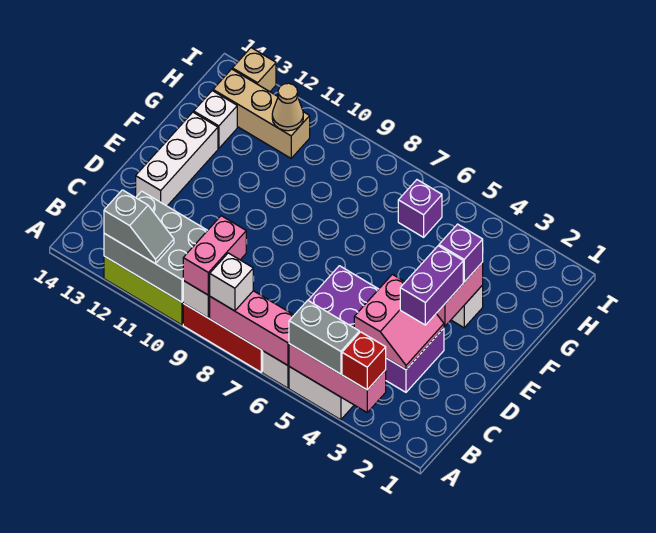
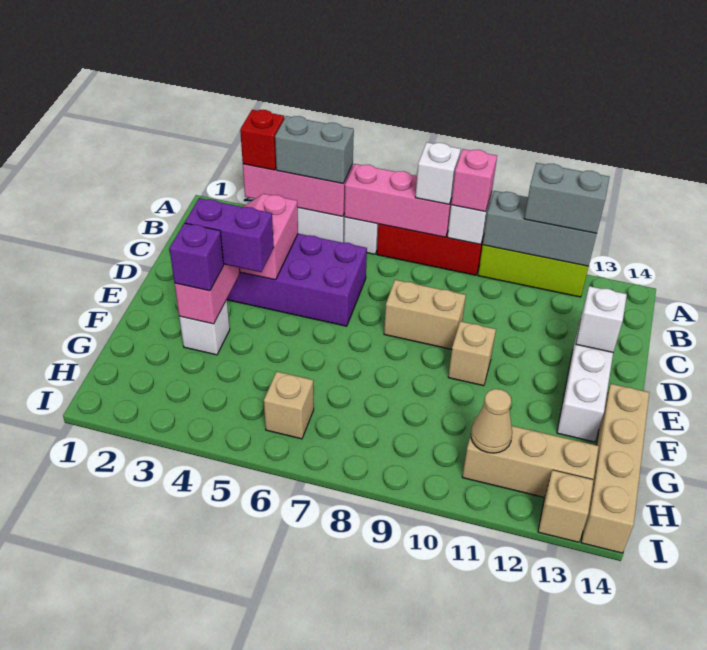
pink 1x2 brick [183,216,246,295] -> pink 1x1 brick [451,149,497,211]
grey 2x3 brick [104,191,208,302] -> grey 1x3 brick [483,191,597,266]
grey 1x2 slope [104,190,174,264] -> grey 1x2 brick [524,163,610,233]
purple 1x2 brick [400,246,463,325] -> purple 1x2 brick turned to [185,198,274,272]
none -> tan 1x2 brick [384,280,466,349]
none -> tan 1x1 brick [448,321,496,386]
none -> tan 1x4 brick [581,384,649,553]
white 1x1 brick [194,91,237,148] -> white 1x1 brick moved to [576,286,627,352]
purple 1x1 brick [398,180,442,237] -> tan 1x1 brick [264,372,314,439]

